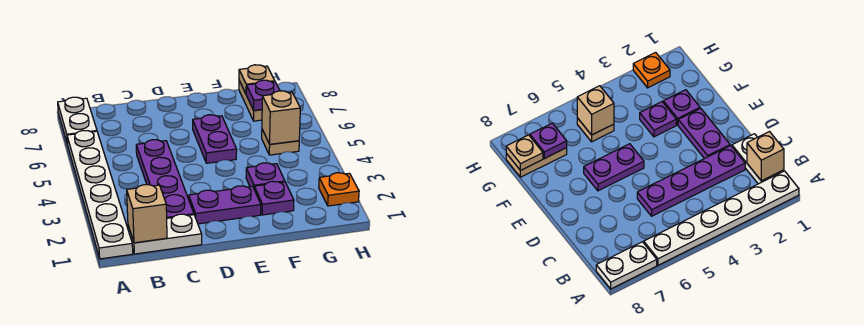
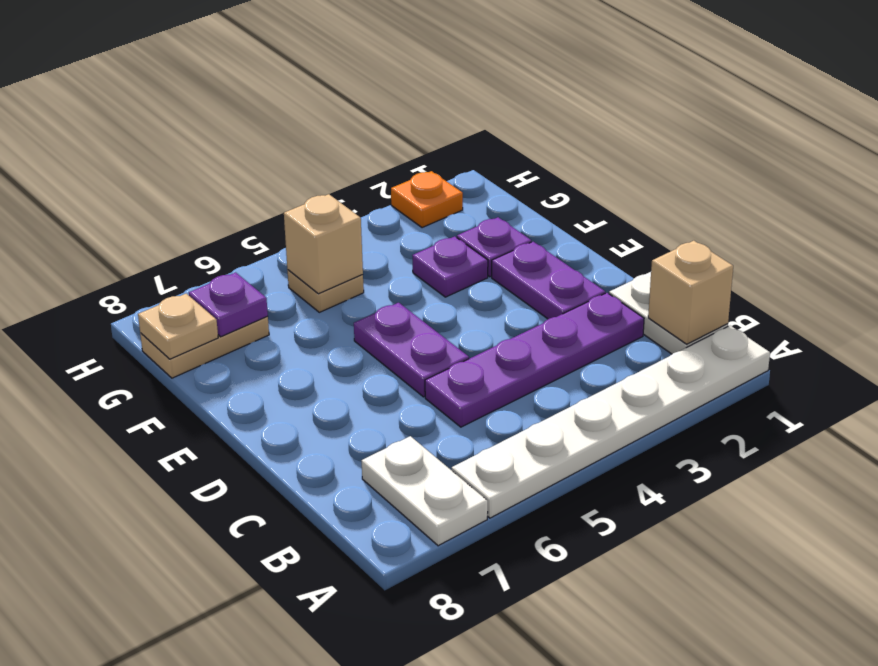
white 1x2 plate [58,97,97,144] -> white 1x2 plate turned to [362,436,488,546]
purple 1x2 plate [193,115,237,163] -> purple 1x2 plate turned to [354,303,469,397]

